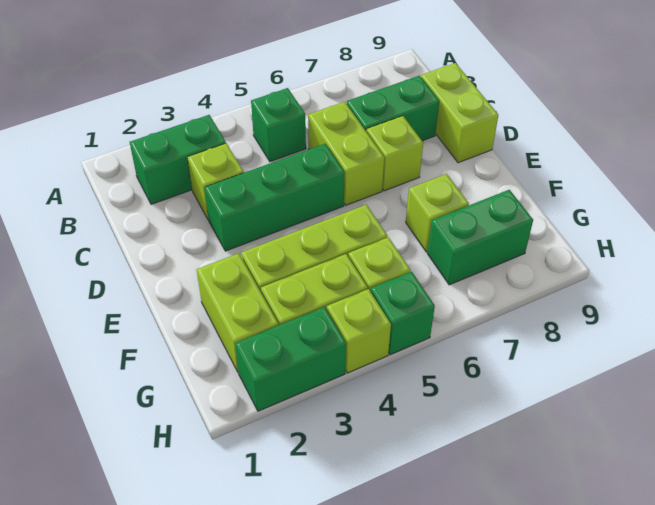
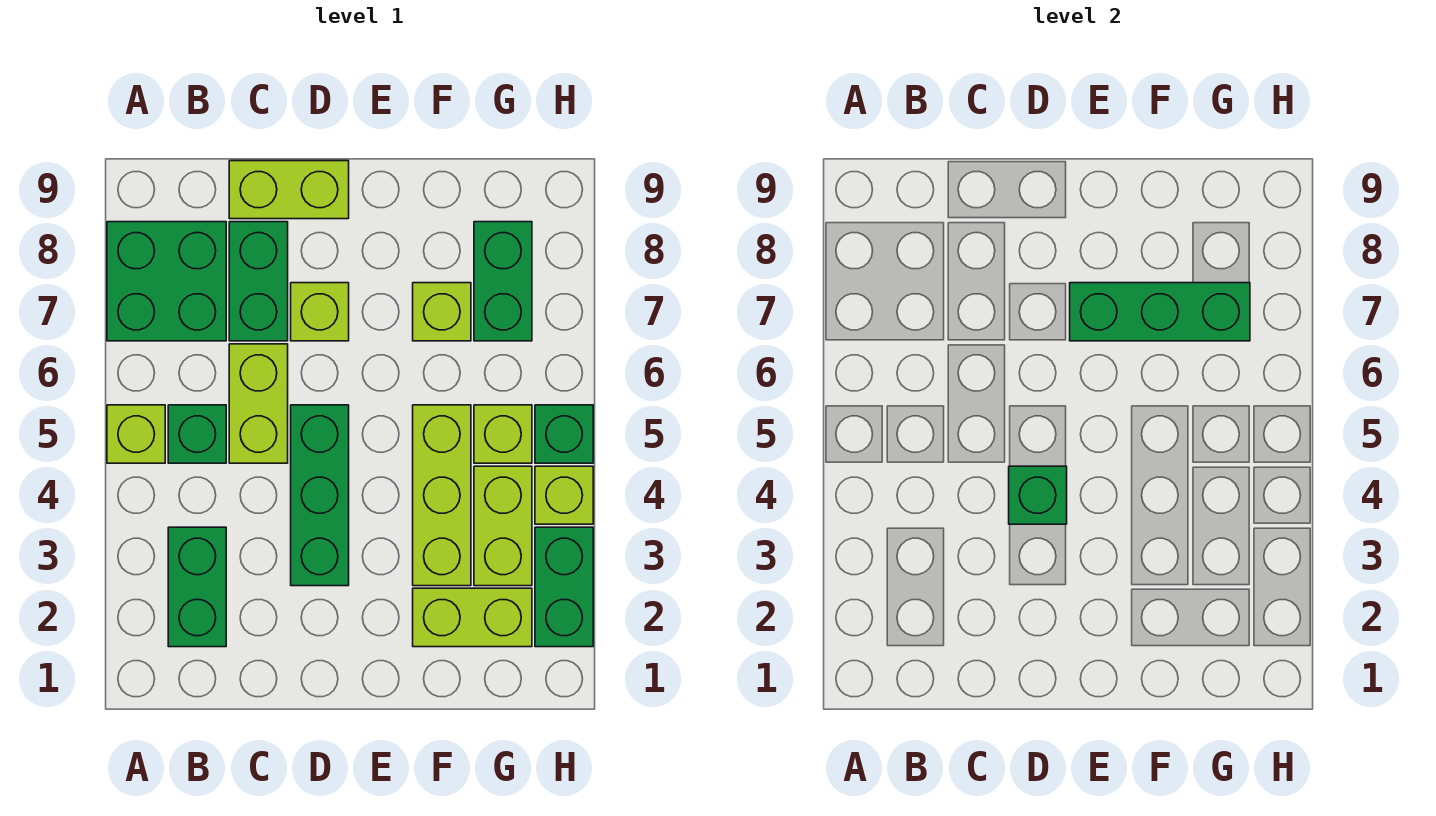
none -> green 2x2 brick [107,222,226,341]
lime 1x1 brick [187,143,244,220] -> lime 1x1 brick moved to [107,405,165,463]
lime 1x2 brick [308,102,384,205] -> lime 1x2 brick turned to [229,344,288,463]
none -> green 1x1 brick [1009,466,1067,524]
none -> green 1x3 brick [1070,283,1250,341]

